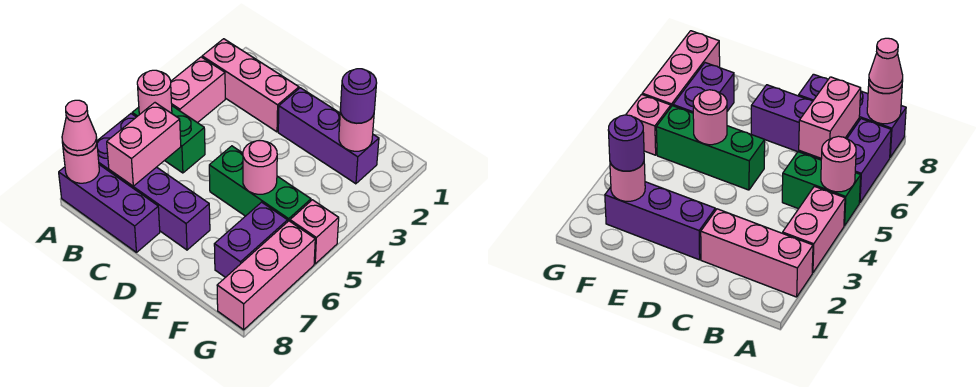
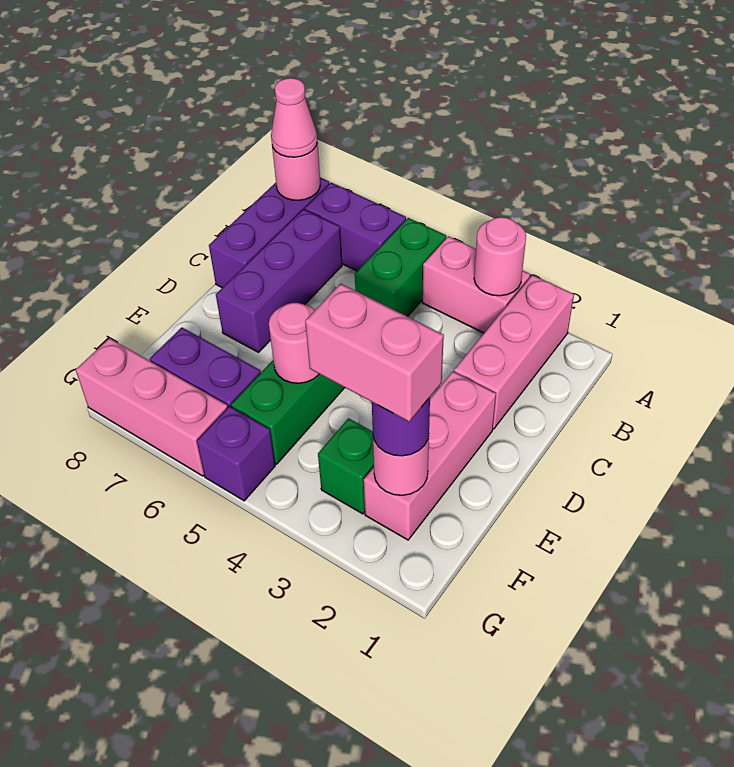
pink 1x1 round brick [137,70,172,114] -> pink 1x1 round brick moved to [474,217,526,296]
pink 1x2 brick [107,103,181,186] -> pink 1x2 brick moved to [305,284,444,422]
purple 1x3 brick [278,88,379,184] -> pink 1x3 brick [364,372,496,540]
none -> green 1x1 brick [318,418,374,514]
pink 1x1 brick [290,200,339,264] -> purple 1x1 brick [197,406,275,501]

